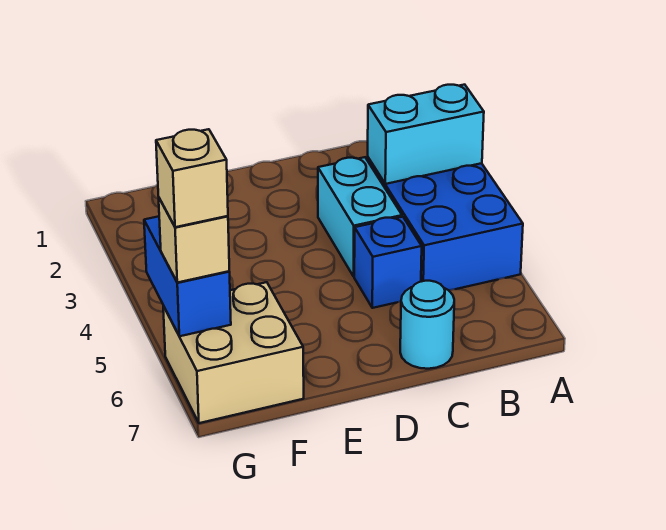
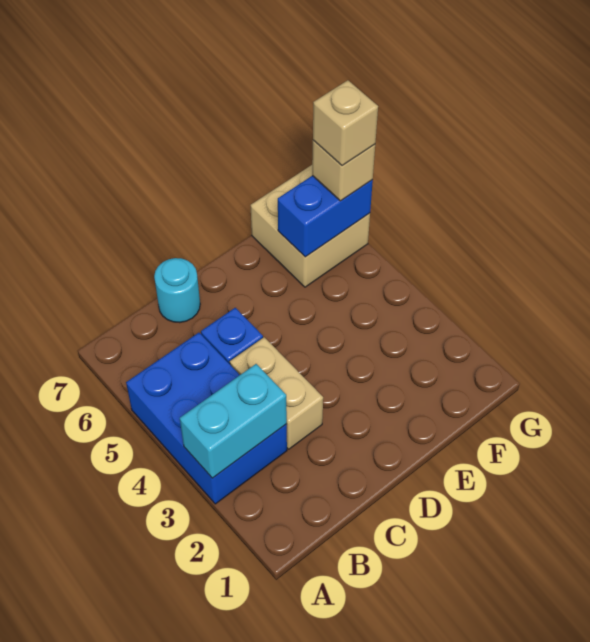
cyan 1x2 brick [318,157,402,276] -> tan 1x2 brick [230,337,323,449]
blue 1x2 brick [144,216,231,336] -> blue 1x2 brick turned to [278,176,373,257]

